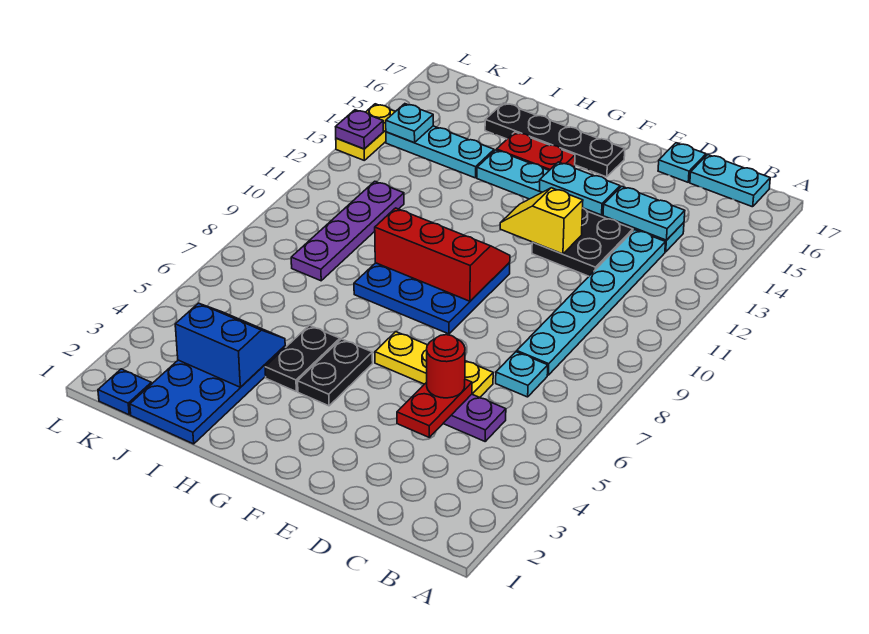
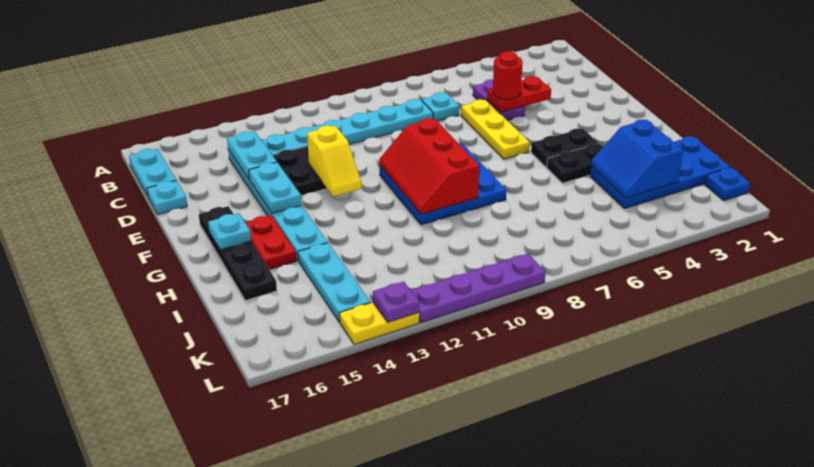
purple 1x4 plate [291,181,404,281] -> purple 1x4 plate moved to [411,254,546,323]
cyan 1x1 plate [386,104,433,143] -> cyan 1x1 plate moved to [208,213,251,250]

